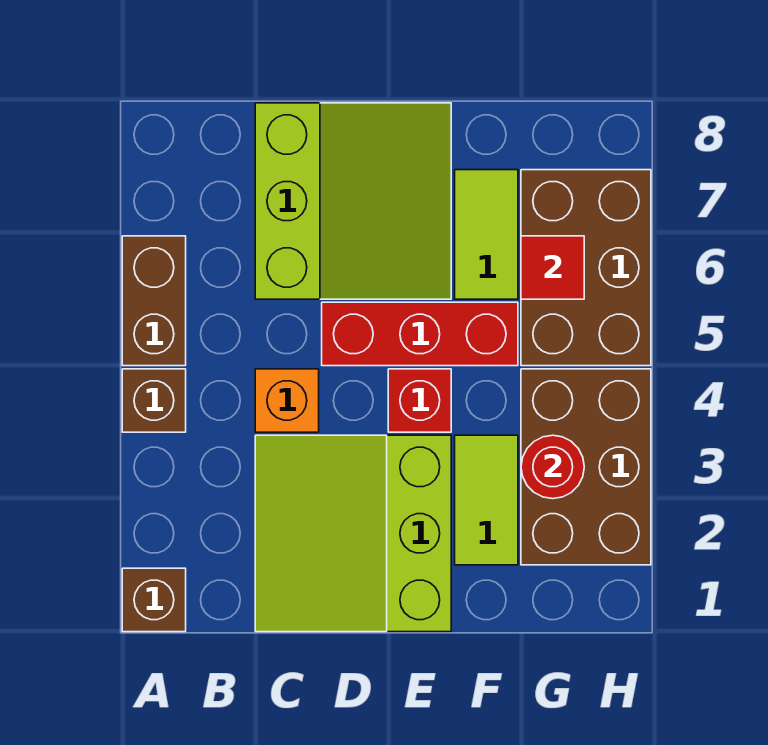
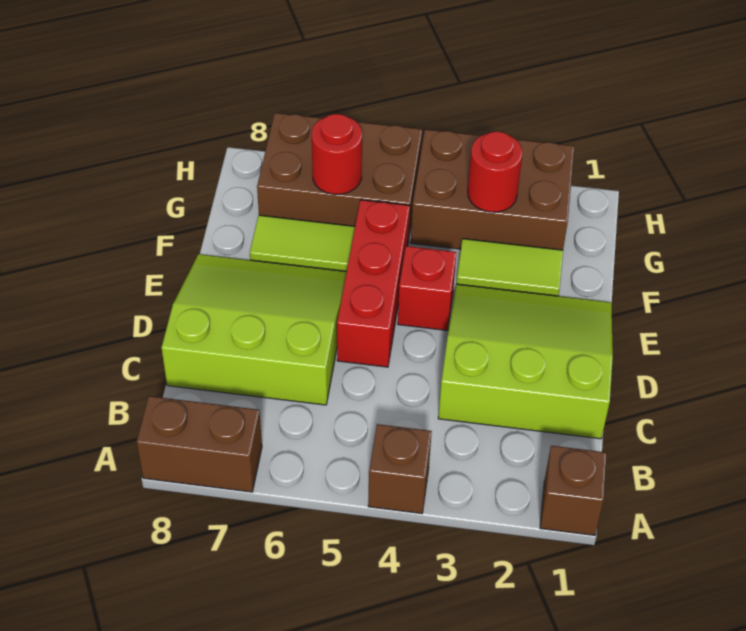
brown 1x2 brick [122,236,186,366] -> brown 1x2 brick moved to [137,396,262,492]
lime 3x3 slope [255,435,451,632] -> lime 3x3 slope turned to [438,284,613,439]
orange 1x1 brick [255,369,319,432] -> none
red 1x1 tile [521,236,584,299] -> red 1x1 round brick [312,114,362,194]

